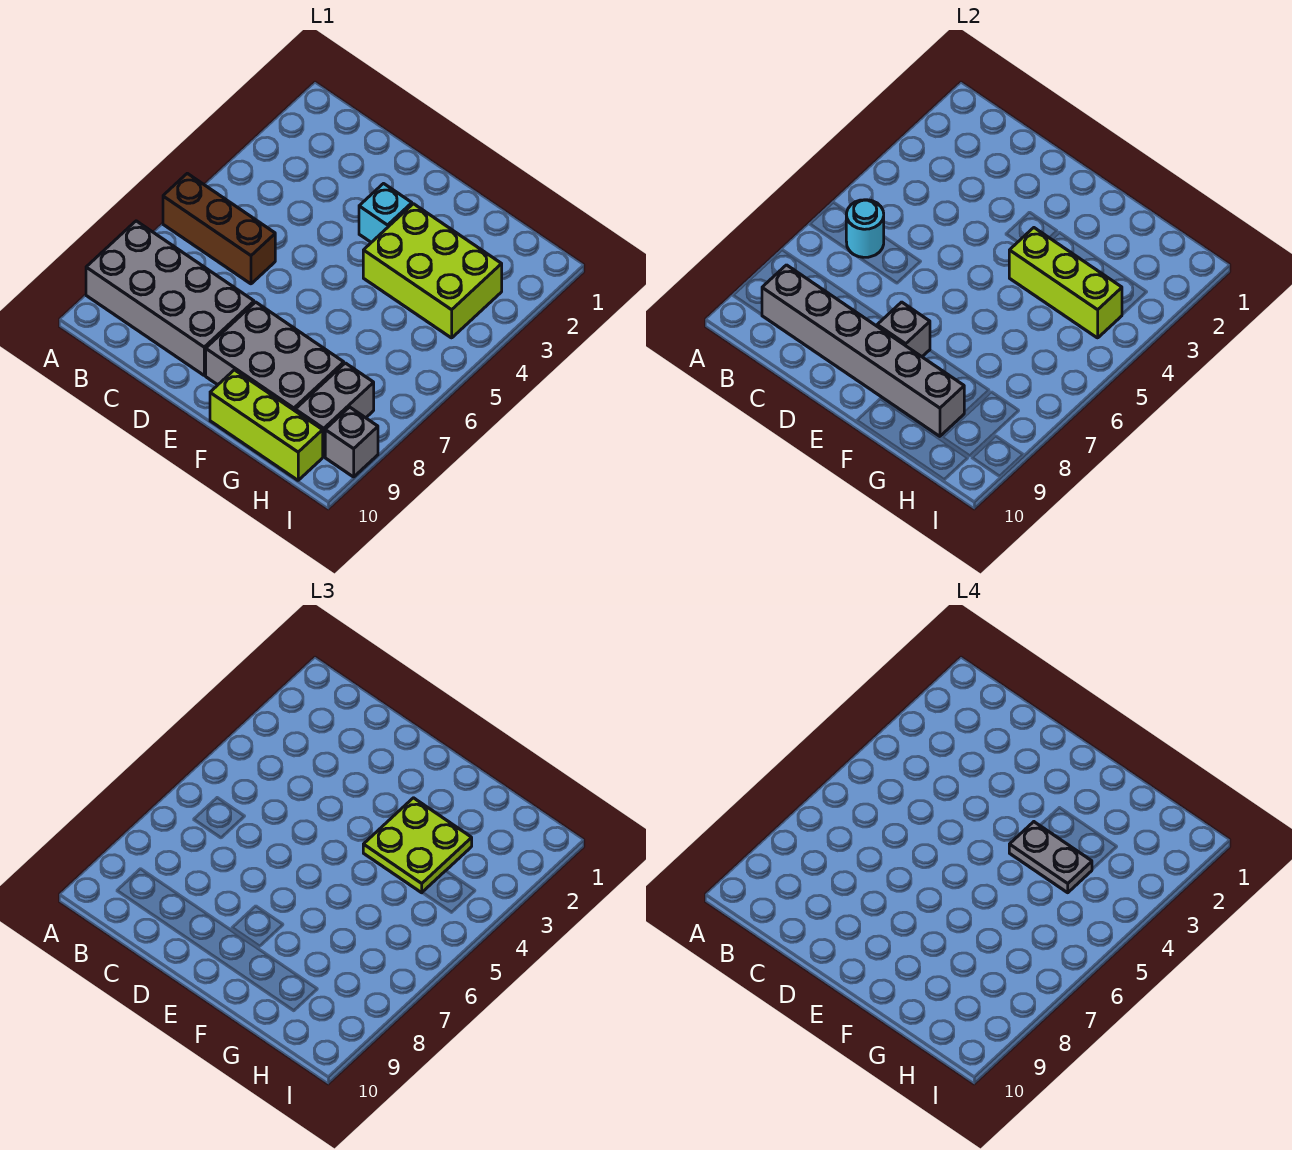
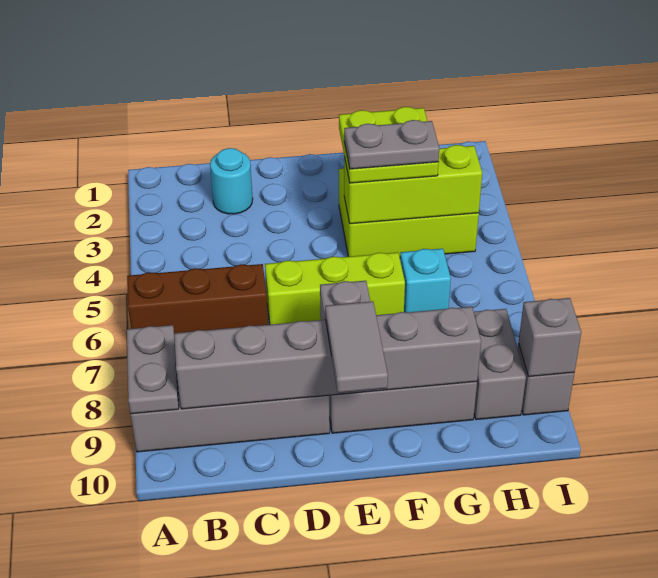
none -> grey 1x2 plate [127,325,179,414]
cyan 1x1 round brick [846,200,884,257] -> cyan 1x1 round brick moved to [210,148,253,214]
cyan 1x1 brick [359,184,412,242] -> cyan 1x1 brick moved to [400,249,451,313]
none -> grey 1x2 tile [325,301,388,393]
lime 1x3 brick [210,370,323,480] -> lime 1x3 brick moved to [265,252,405,325]
none -> grey 1x1 brick [519,298,581,377]

